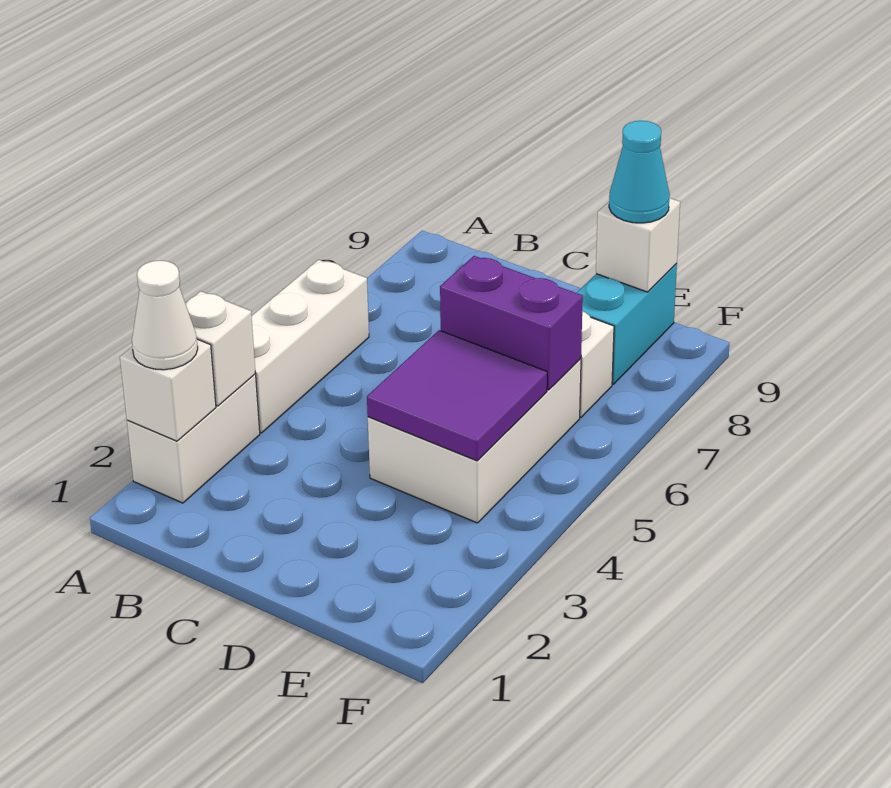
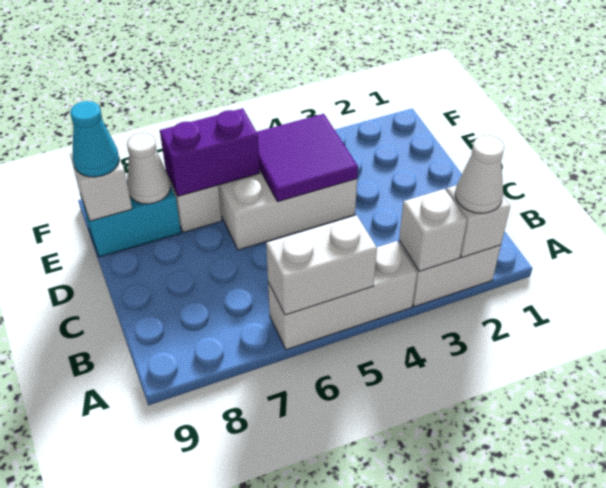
none -> white 1x2 brick [266,215,377,315]
purple 1x2 brick [440,256,583,390] -> purple 1x2 brick turned to [160,108,260,196]
none -> white 1x1 cone [127,133,170,204]

